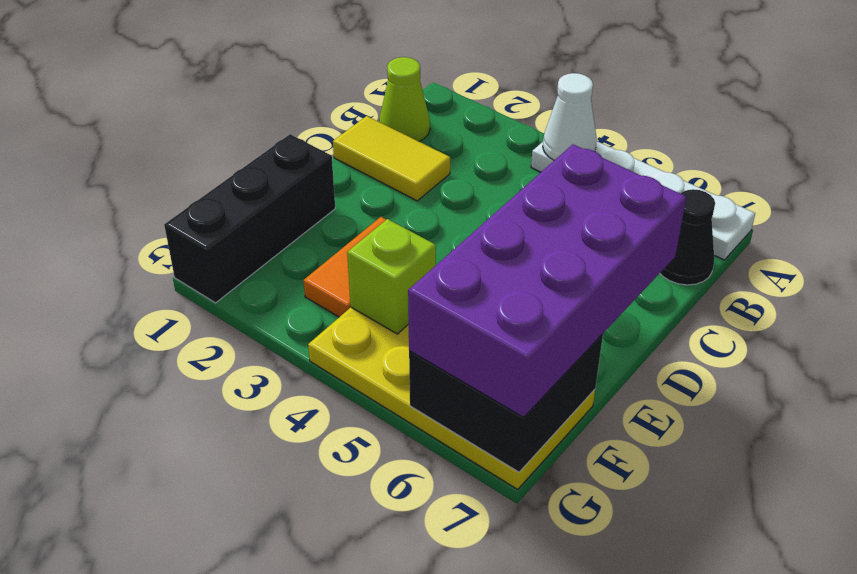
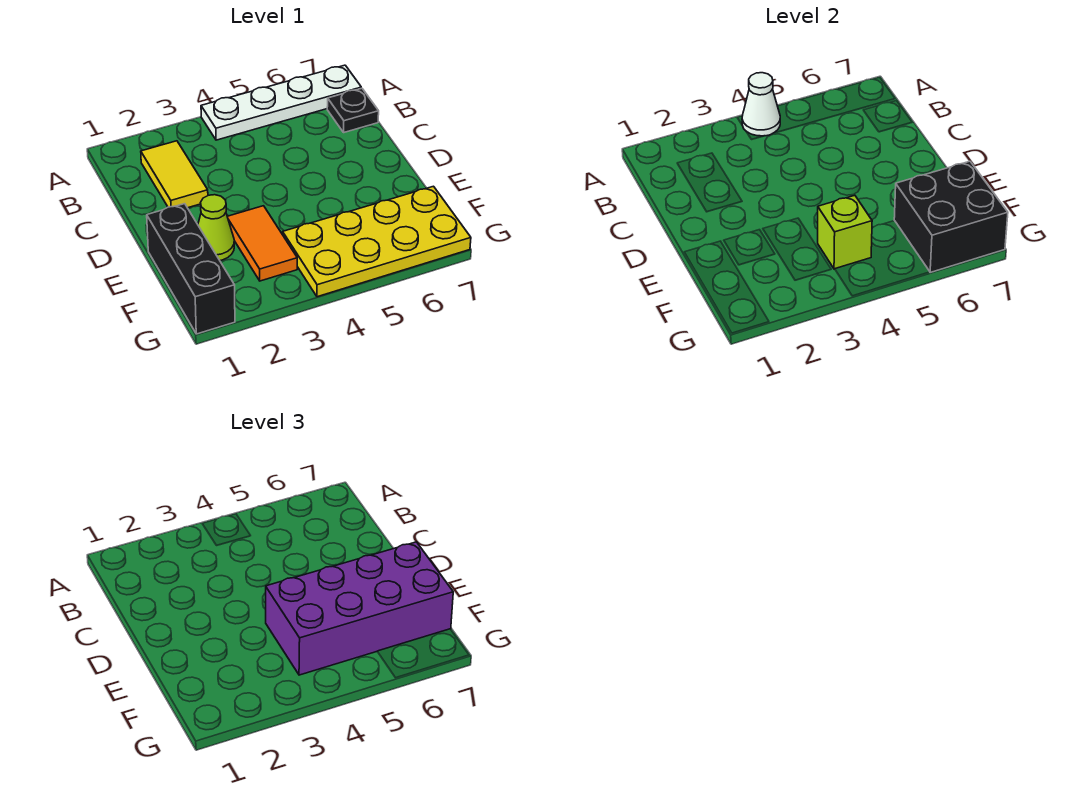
lime 1x1 cone [379,57,430,141] -> lime 1x1 cone moved to [198,195,234,260]
black 1x1 cone [660,189,715,285] -> black 1x1 plate [327,88,379,133]
yellow 1x2 tile [333,116,450,201] -> yellow 1x2 tile turned to [141,141,208,208]
purple 2x4 brick [408,144,686,417] -> purple 2x4 brick turned to [266,542,453,675]

